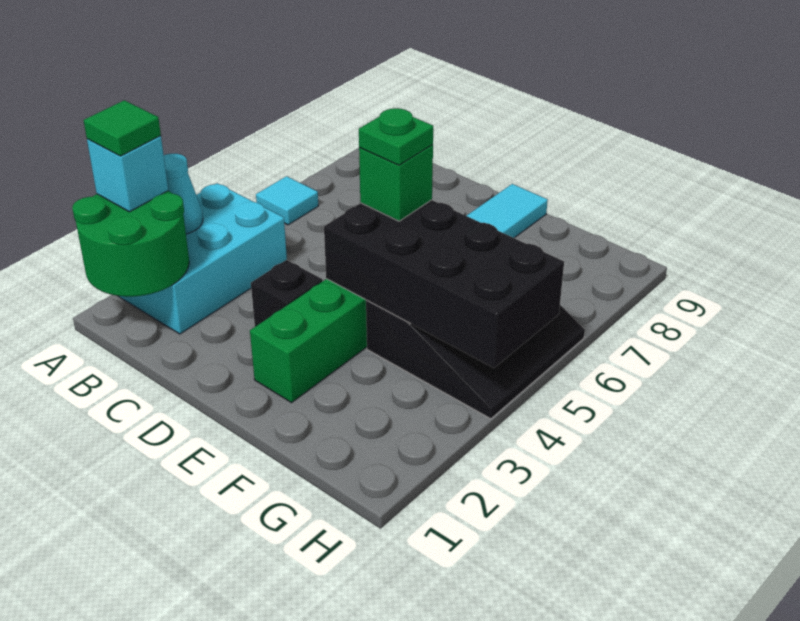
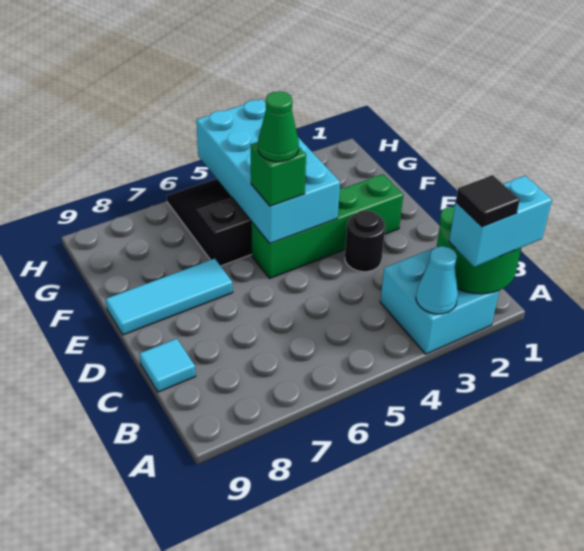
cyan 2x3 brick [118,183,287,334] -> cyan 2x2 brick [380,247,499,354]
cyan 1x1 brick [87,136,168,212] -> cyan 1x2 brick [449,176,552,267]
green 1x1 tile [84,100,161,156] -> black 1x1 tile [456,175,520,227]
cyan 1x1 tile [256,176,318,225] -> cyan 1x1 tile moved to [139,339,196,392]
black 1x1 brick [251,260,323,327] -> black 1x1 round brick [345,210,385,272]
black 2x4 brick [324,200,564,368] -> cyan 2x4 brick [196,99,340,244]
green 1x1 plate [359,108,433,165] -> green 1x1 cone [258,91,299,162]

